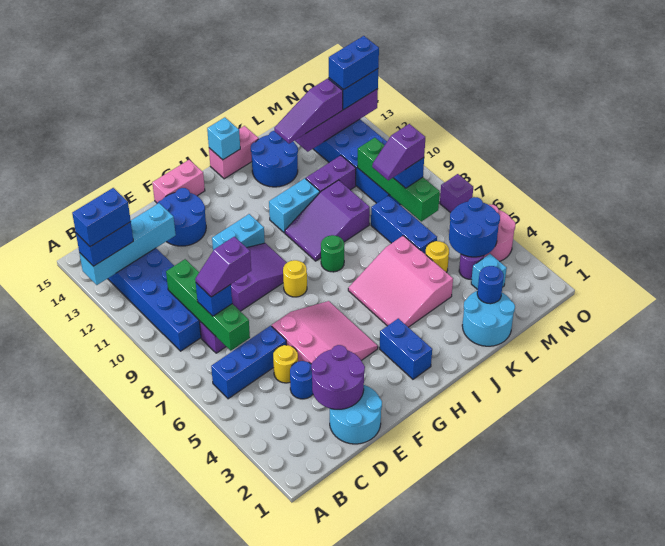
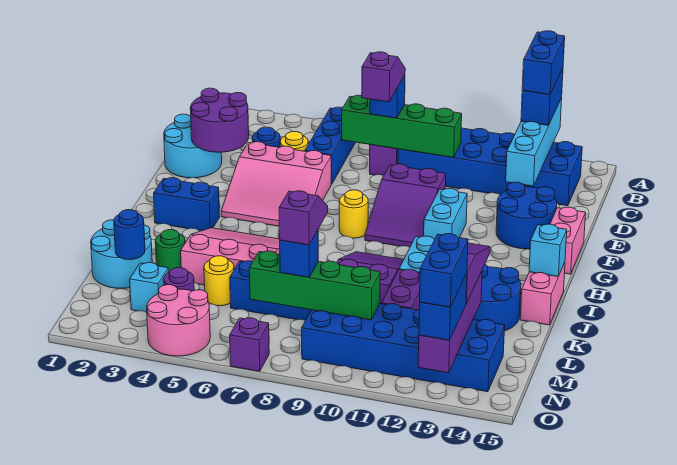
green 1x1 round brick [321,235,344,272] -> green 1x1 round brick moved to [155,229,185,273]
blue 2x2 round brick [449,197,500,257] -> none

